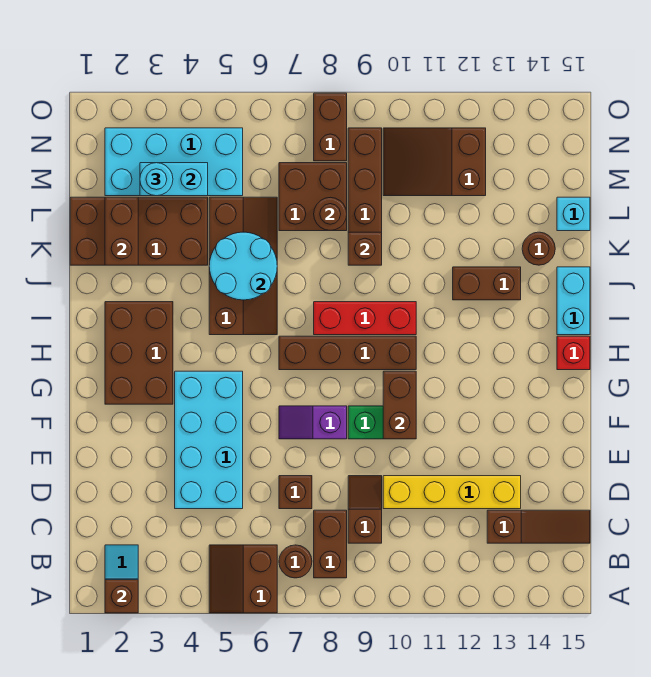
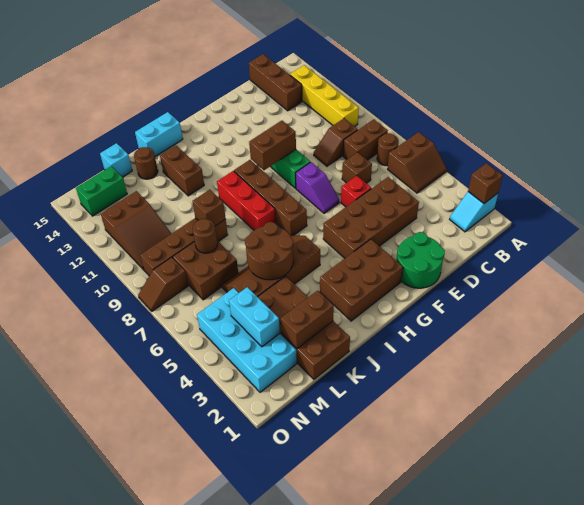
brown 1x3 slope [487,510,590,543] -> brown 1x3 brick [249,54,302,111]
cyan 2x4 brick [175,371,243,509] -> brown 2x4 brick [323,177,419,258]
yellow 1x4 brick [383,476,521,509] -> yellow 1x4 brick moved to [290,65,359,126]
none -> green 2x2 round brick [397,232,445,288]
red 1x1 brick [557,336,590,370] -> red 1x1 brick moved to [341,176,371,207]
cyan 2x2 round brick [209,232,277,300] -> brown 2x2 round brick [245,222,293,280]
cyan 1x1 round brick [140,163,173,196] -> none
none -> green 1x2 brick [76,166,127,216]
brown 1x2 brick [314,93,347,161] -> brown 1x2 slope [138,257,188,311]

